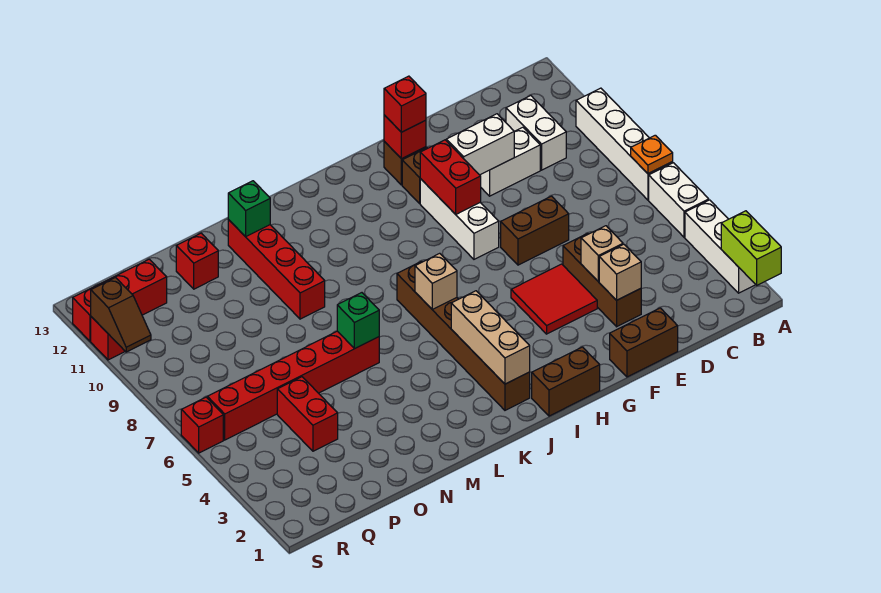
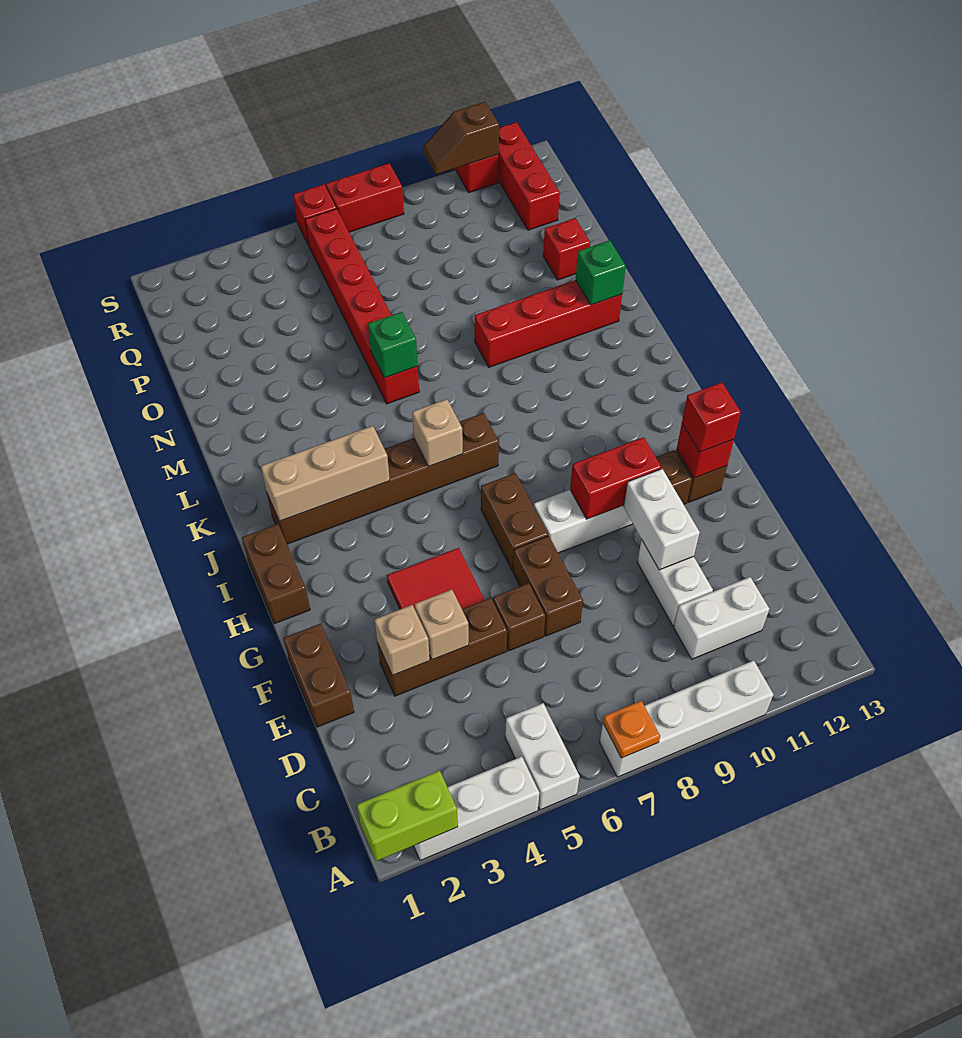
white 1x2 brick [649,163,709,237] -> white 1x2 brick turned to [505,703,580,810]
none -> brown 1x1 brick [493,583,545,651]
none -> brown 1x2 brick [481,473,548,571]
red 1x2 brick [277,377,338,451] -> red 1x2 brick moved to [326,163,404,232]

